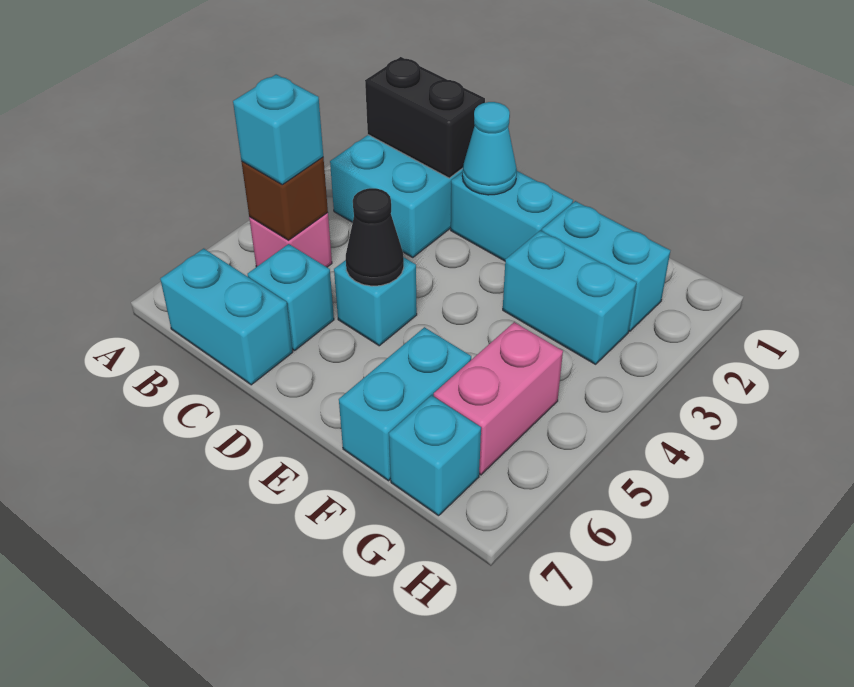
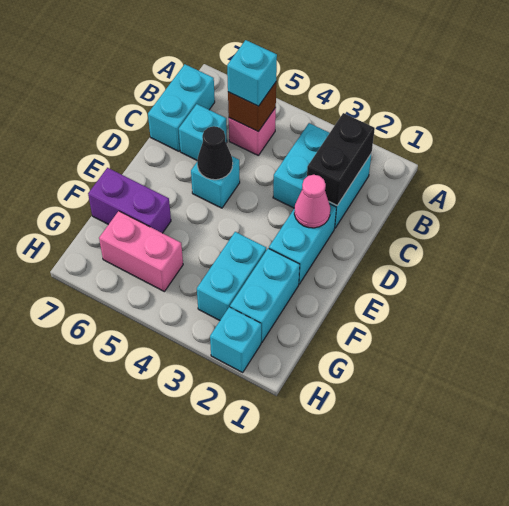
cyan 1x1 cone [462,102,517,195] -> pink 1x1 cone [294,175,330,228]
cyan 1x2 brick [339,327,471,481] -> purple 1x2 brick [88,168,171,233]
cyan 1x1 brick [389,395,481,516] -> cyan 1x1 brick moved to [210,307,261,372]

